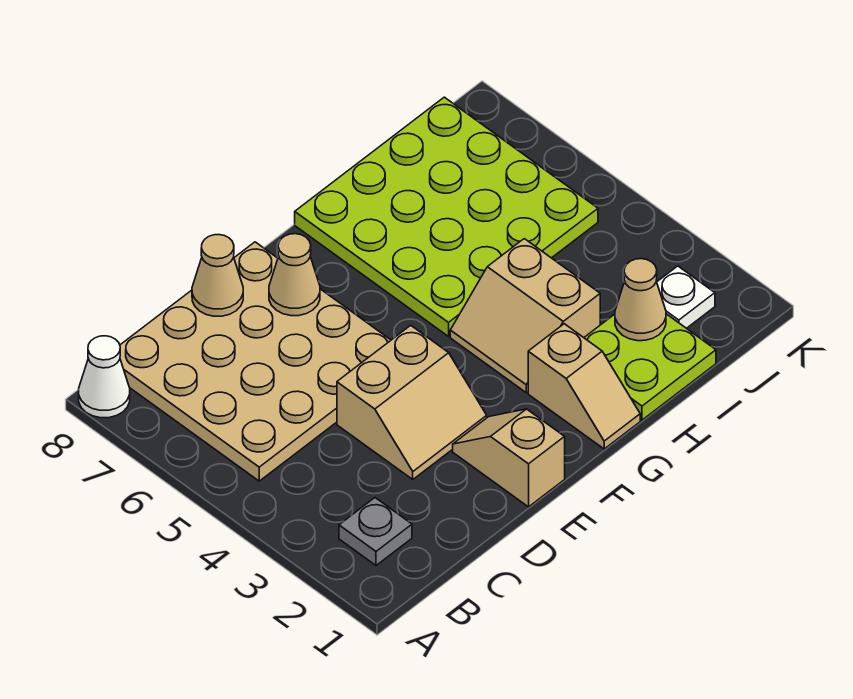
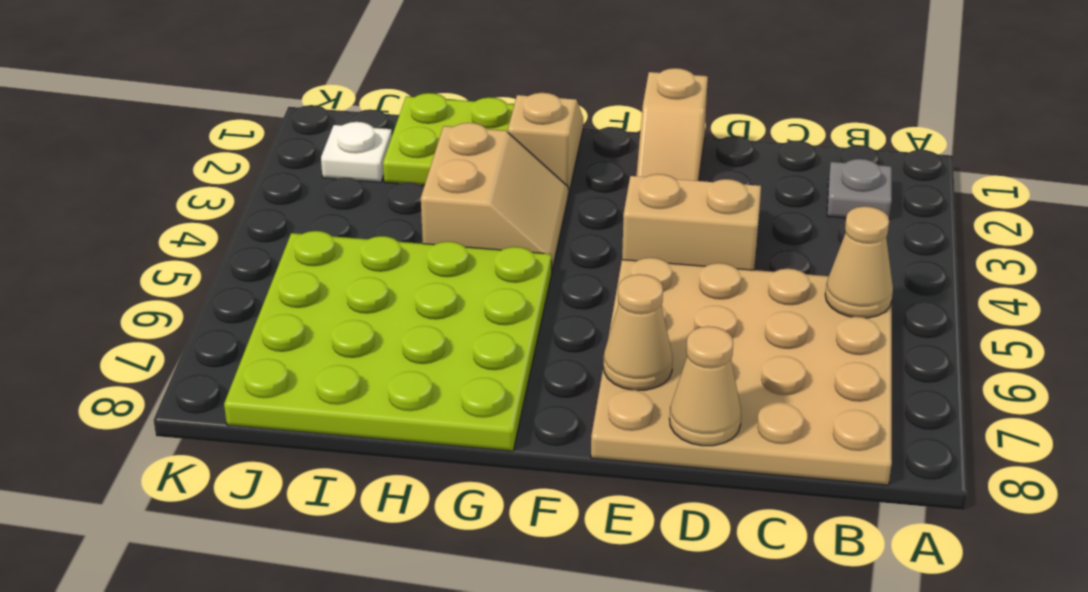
white 1x1 cone [79,336,130,418] -> none
tan 1x1 cone [615,259,666,341] -> tan 1x1 cone moved to [825,206,893,318]

